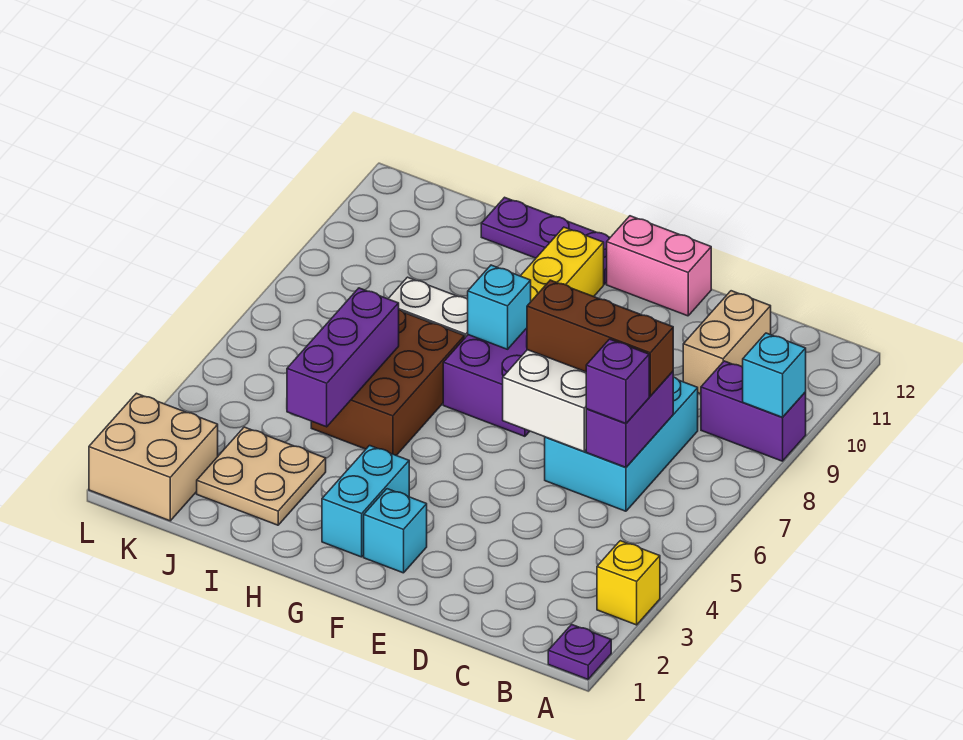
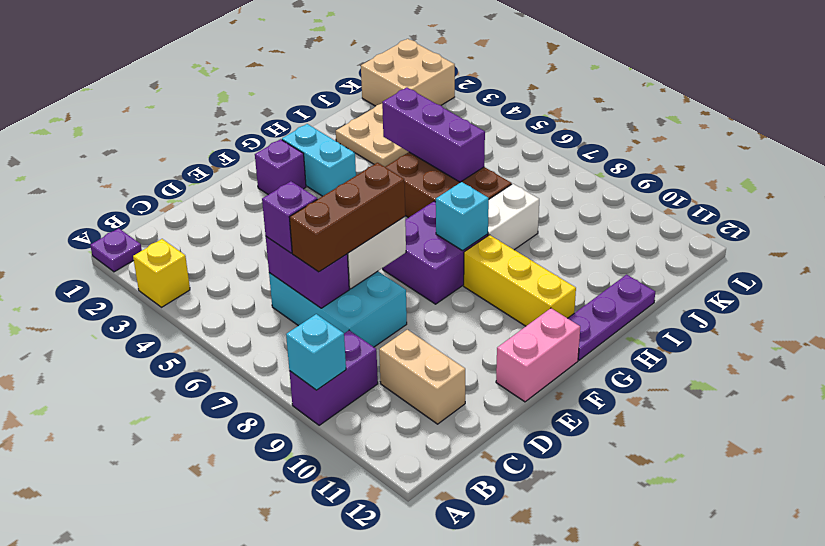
cyan 1x1 brick [364,489,427,573] -> purple 1x1 brick [255,139,306,195]

